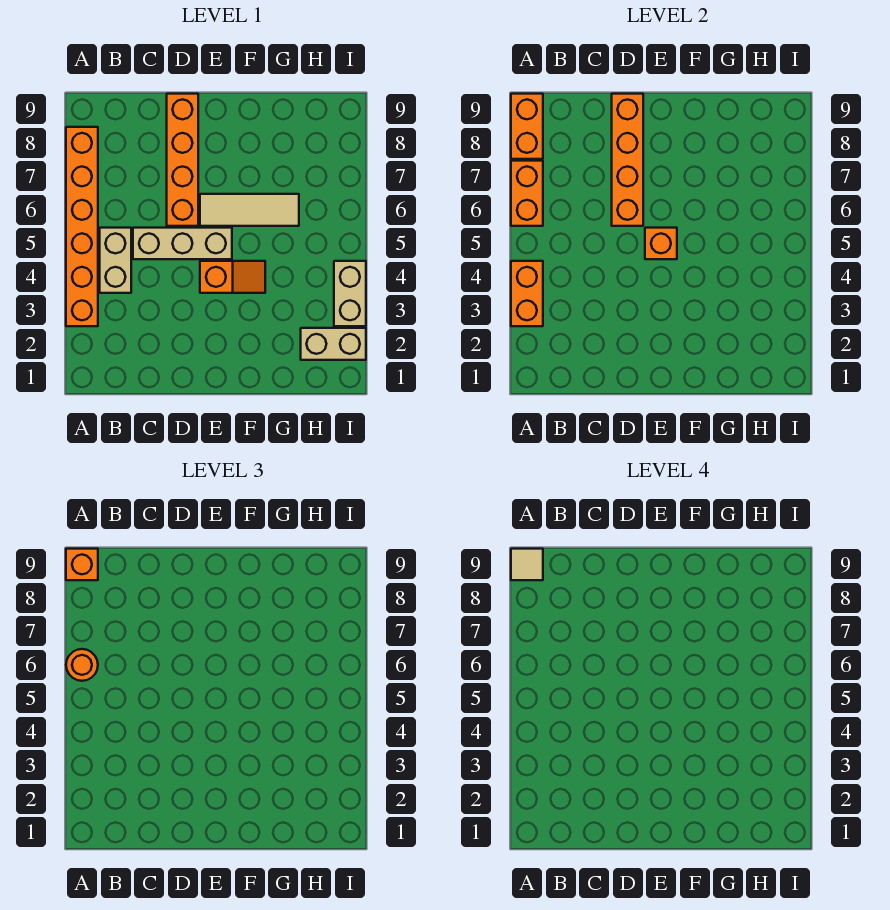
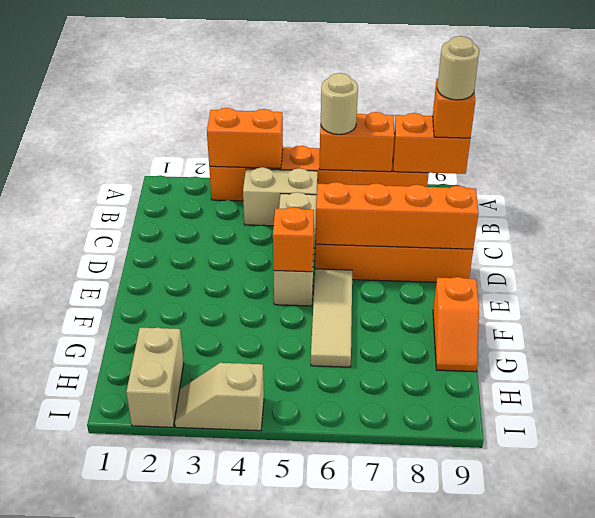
orange 1x1 round brick [66,649,98,681] -> tan 1x1 round brick [321,73,358,134]
tan 1x1 tile [511,549,543,580] -> tan 1x1 round brick [437,36,479,100]
orange 1x2 slope [200,261,265,293] -> orange 1x2 slope moved to [433,277,479,372]
tan 1x2 brick [334,261,366,326] -> tan 1x2 slope [175,363,264,431]

